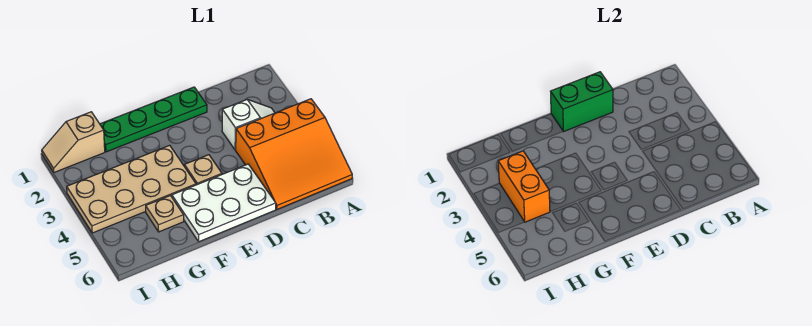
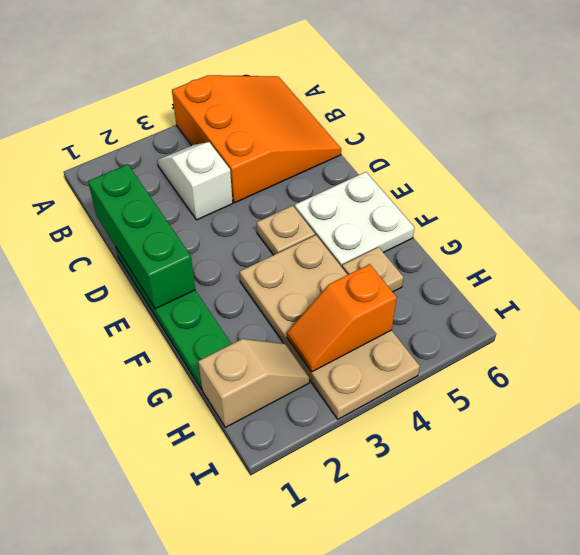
green 1x2 brick [551,72,613,132] -> green 1x3 brick [88,164,195,309]
white 2x3 plate [172,164,276,242] -> white 2x2 plate [295,172,414,267]
tan 1x2 slope [42,112,105,172] -> tan 1x2 slope turned to [198,339,309,427]
orange 1x2 brick [498,151,550,222] -> orange 1x2 slope [287,264,397,372]

